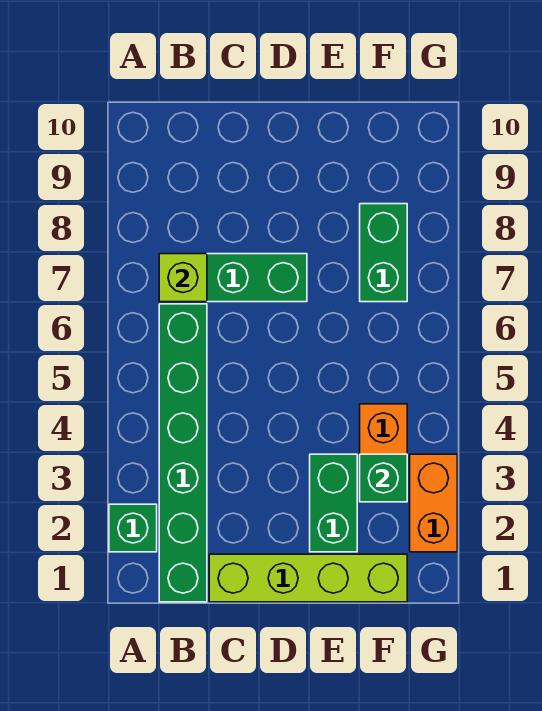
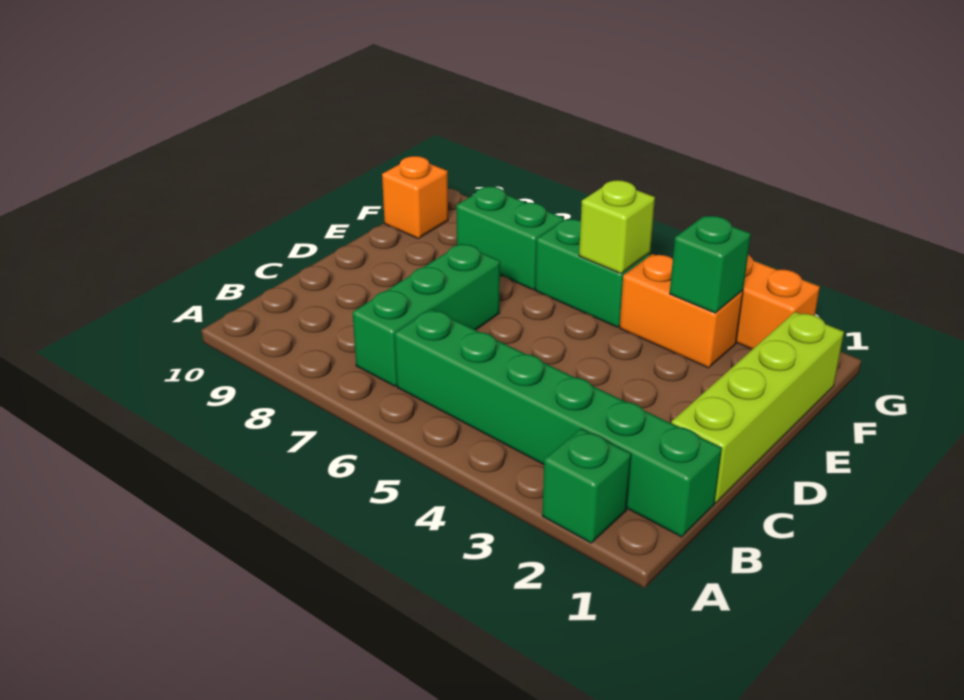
lime 1x1 brick [159,254,207,302] -> lime 1x1 brick moved to [579,180,655,274]
green 1x2 brick [310,454,357,552] -> green 1x2 brick moved to [535,219,650,327]
none -> orange 1x1 brick [382,156,448,239]

